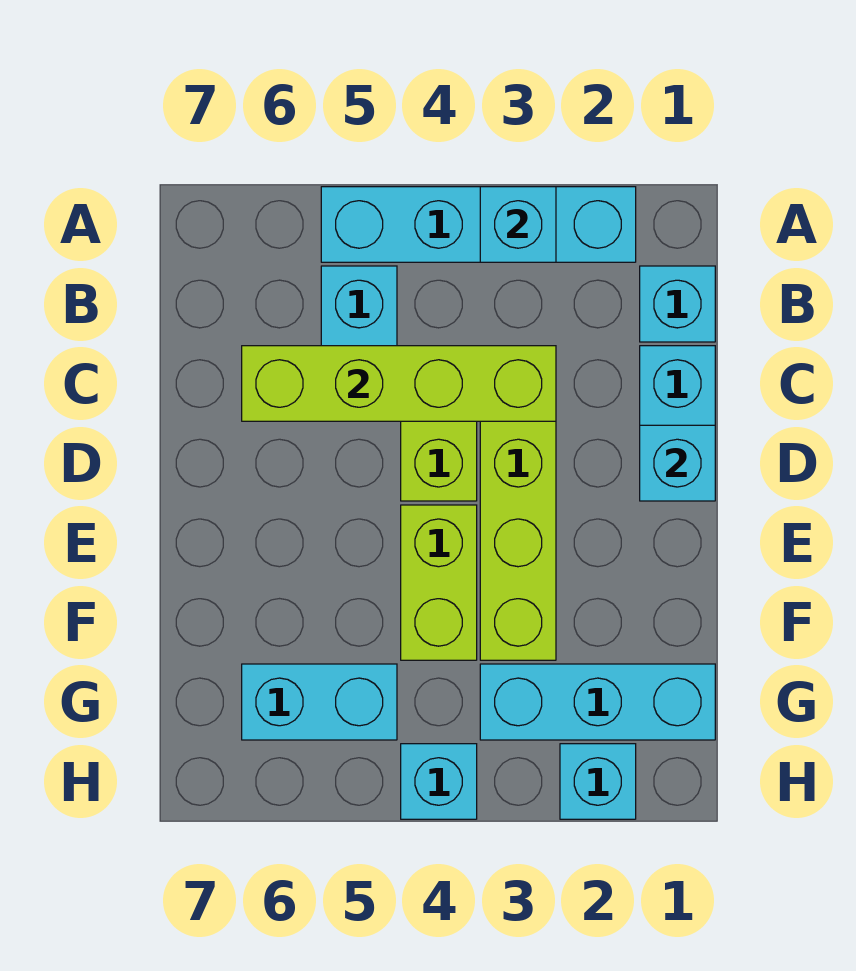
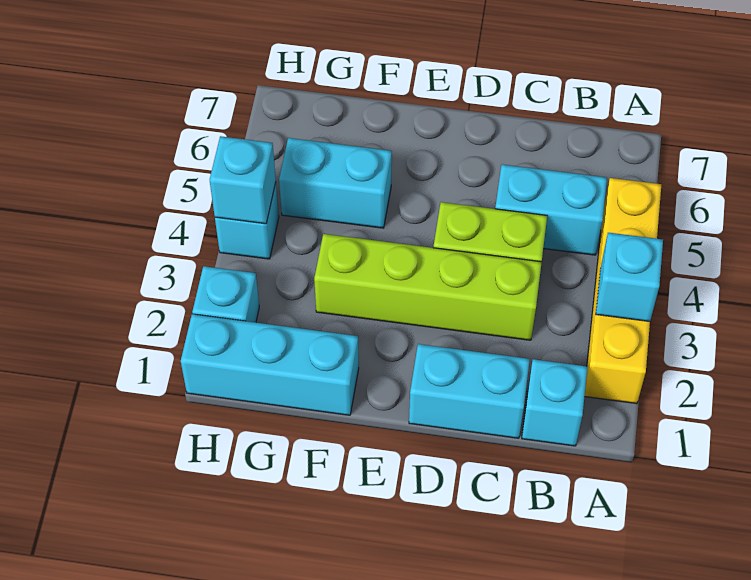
cyan 1x4 brick [321,187,636,262] -> yellow 1x4 brick [585,178,661,404]
lime 1x4 brick [242,346,556,421] -> none
cyan 1x1 brick [640,425,715,501] -> cyan 1x1 brick moved to [210,136,276,224]
lime 1x2 brick [401,505,477,660] -> none
cyan 1x3 brick [480,664,715,740] -> cyan 1x3 brick turned to [181,314,359,415]
cyan 1x2 brick [242,664,397,740] -> cyan 1x2 brick turned to [279,138,392,228]

